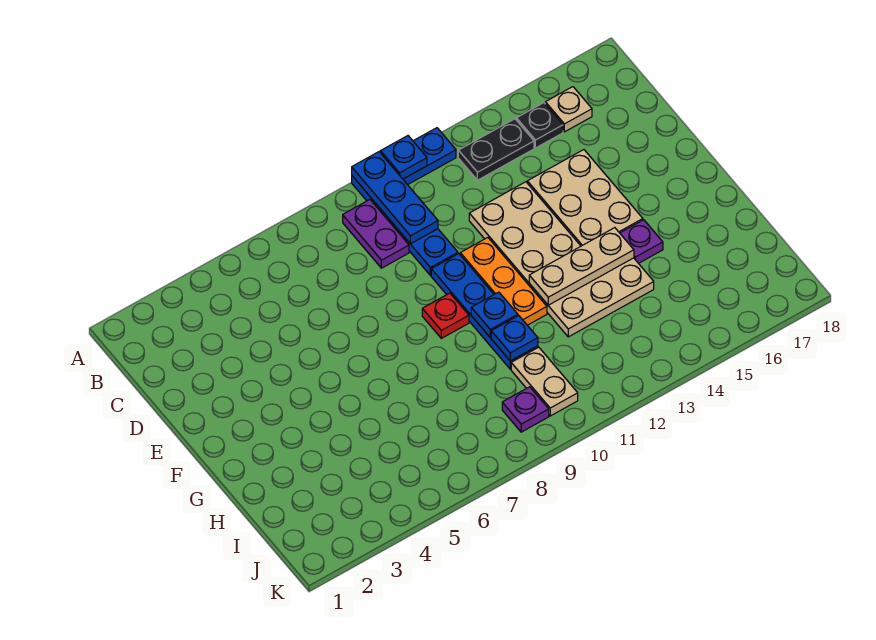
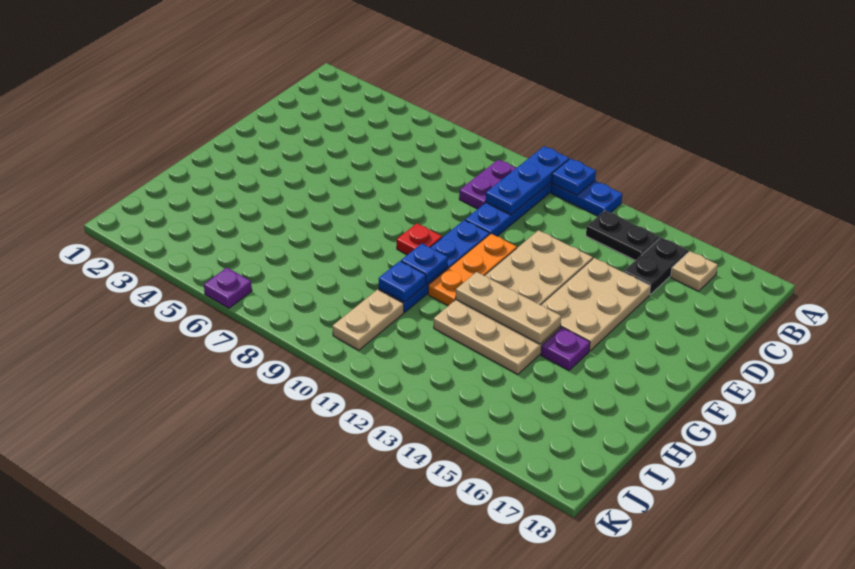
black 1x1 plate [516,103,563,148] -> black 1x2 plate [624,237,688,295]
purple 1x1 plate [502,387,549,432] -> purple 1x1 plate moved to [204,268,252,308]

